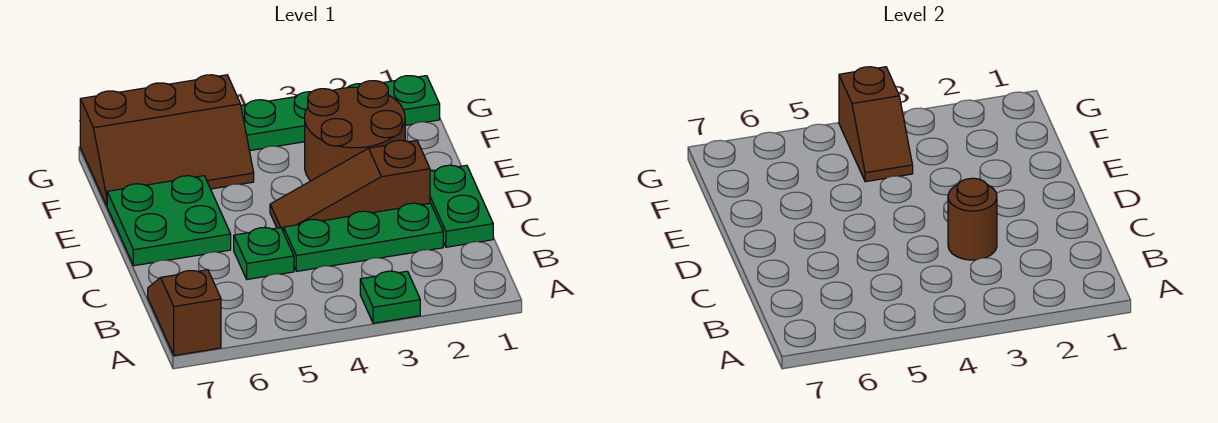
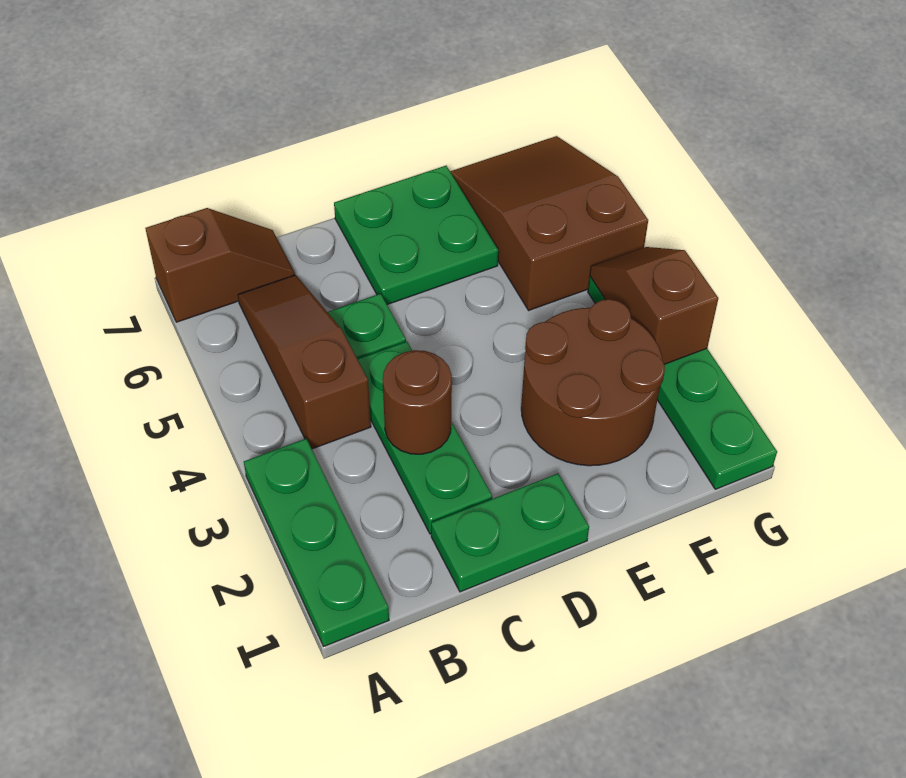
green 1x1 plate [360,271,420,323] -> green 1x3 plate [244,439,389,646]
brown 1x3 slope [270,140,430,232] -> brown 1x3 slope moved to [238,275,371,449]
brown 1x2 slope [839,67,913,182] -> brown 1x2 slope turned to [590,247,718,364]
brown 2x3 slope [80,75,254,205] -> brown 2x3 slope turned to [450,136,648,310]

